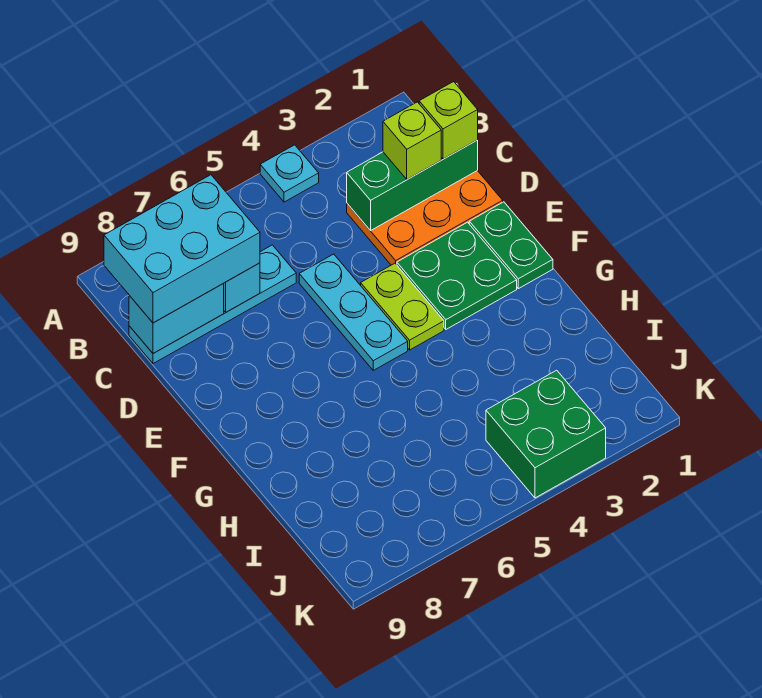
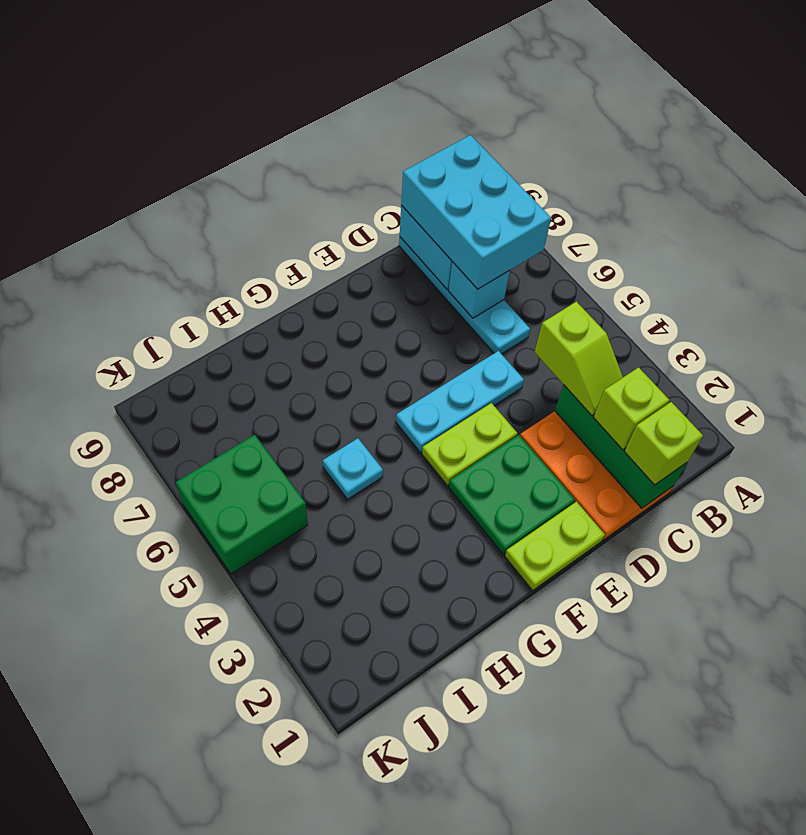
cyan 1x1 plate [260,145,319,202] -> cyan 1x1 plate moved to [323,438,383,499]
none -> lime 1x2 slope [535,302,623,416]
green 1x2 plate [469,202,553,289] -> lime 1x2 plate [505,502,605,591]
green 2x2 brick [486,370,606,498] -> green 2x2 brick moved to [176,435,308,574]

